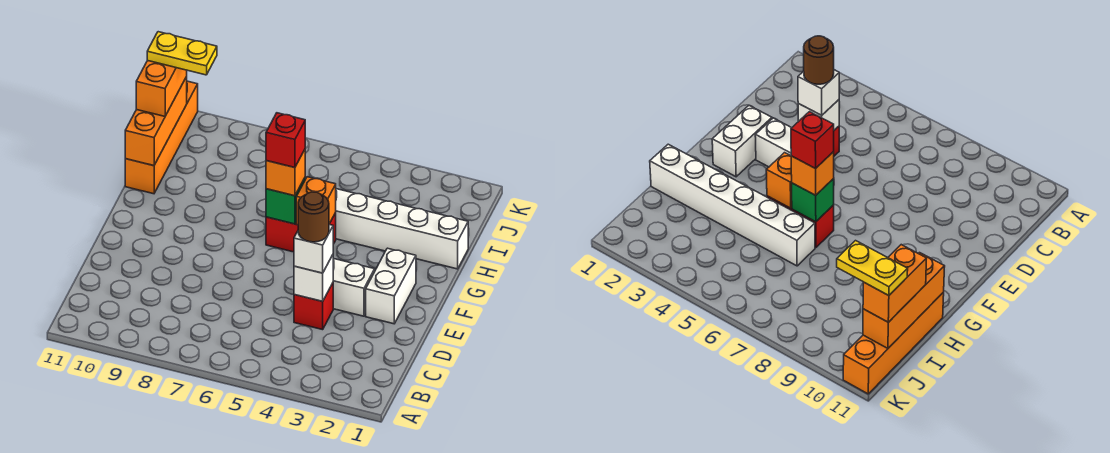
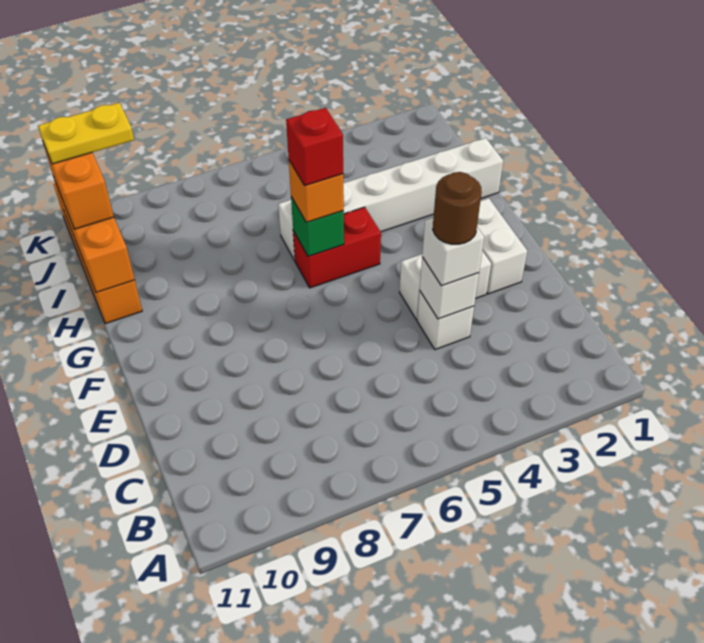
red 1x1 brick [294,283,333,330] -> white 1x1 brick [417,291,474,350]
orange 1x1 brick [296,177,336,225] -> none

